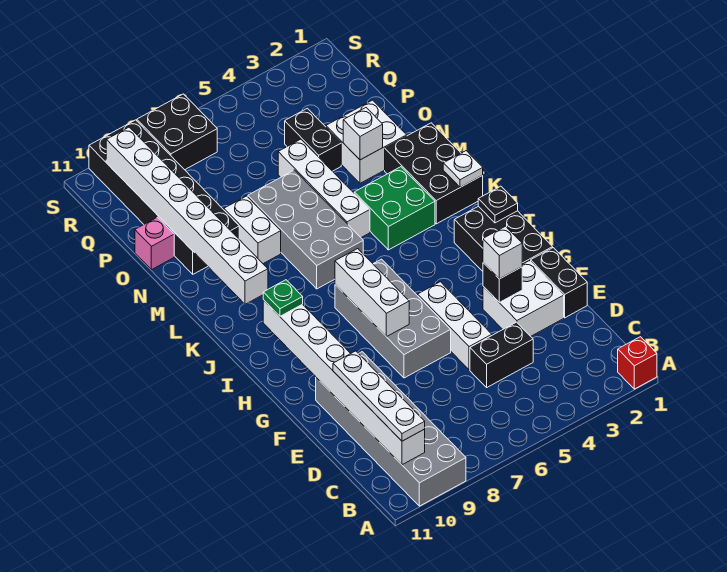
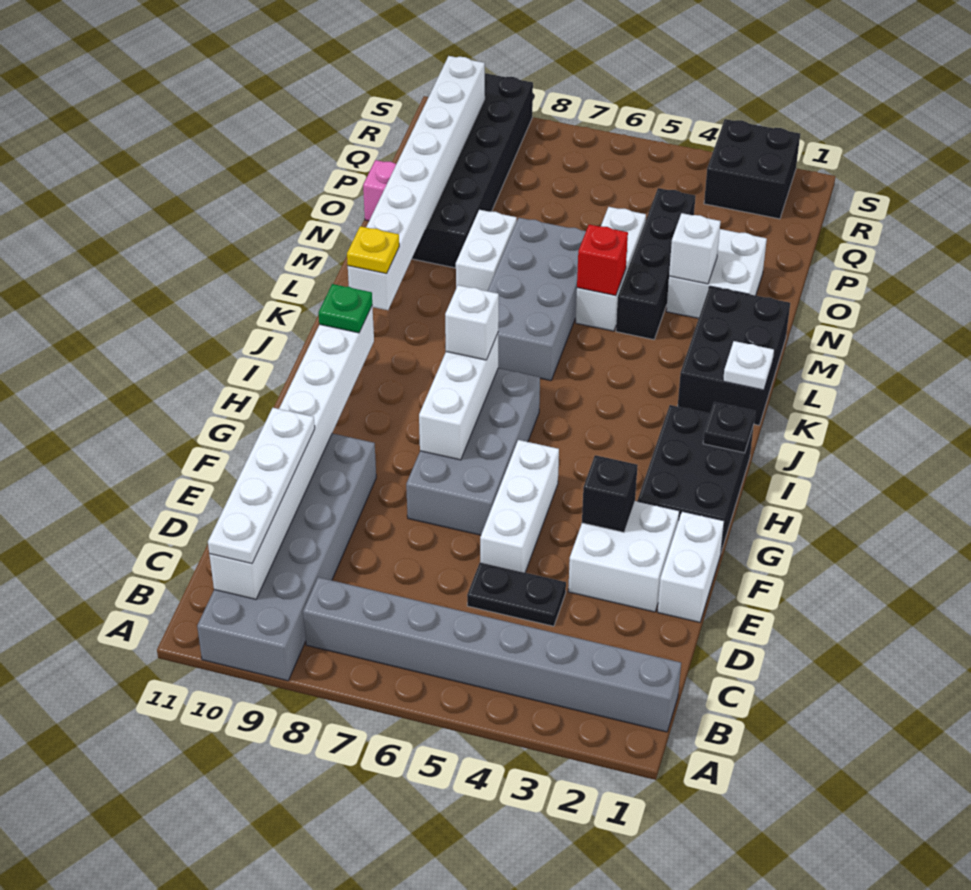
red 1x1 brick [618,337,657,389] -> red 1x1 brick moved to [577,224,628,296]
none -> grey 1x8 brick [303,577,681,732]
black 1x2 brick [470,322,533,387] -> black 1x2 plate [467,562,566,626]
black 1x2 brick [531,248,587,318] -> white 1x2 brick [658,511,724,622]
white 1x1 brick [483,226,522,279] -> white 1x1 brick moved to [445,285,499,360]
green 2x2 brick [354,167,435,250] -> none
none -> yellow 1x1 plate [347,226,399,274]
white 1x4 brick [278,139,370,237] -> white 1x3 brick [576,207,646,331]
black 1x2 brick [285,108,341,171] -> black 1x4 brick [616,188,695,340]
black 2x2 brick [137,94,217,170] -> black 2x2 brick moved to [704,119,800,219]

